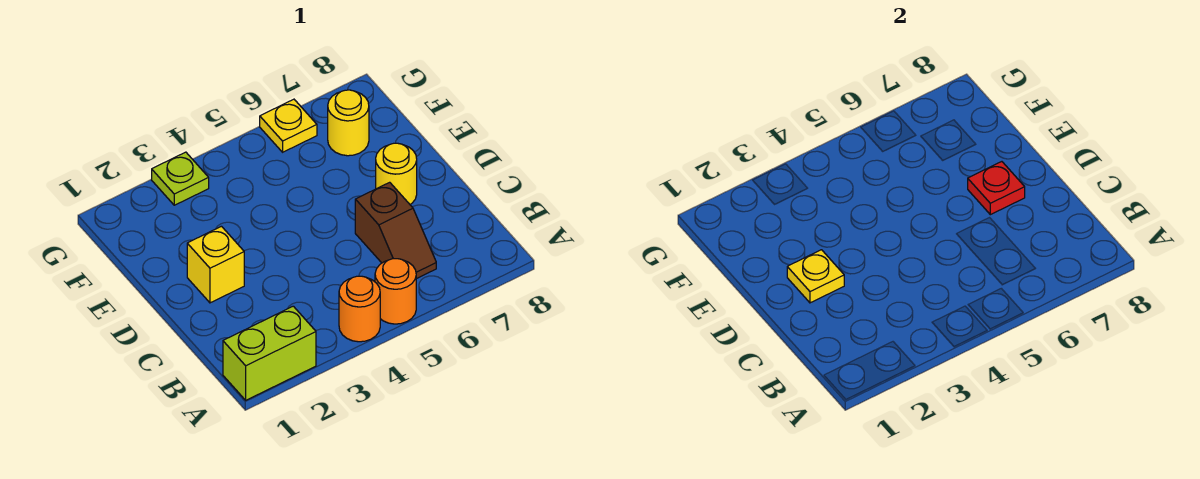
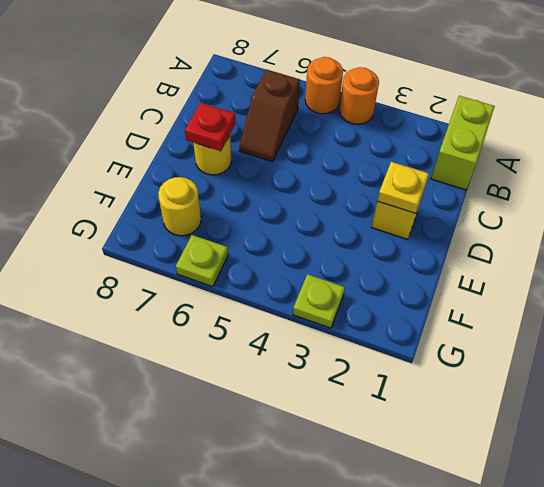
lime 1x2 brick [223,306,316,400] -> lime 1x2 brick turned to [431,96,495,190]
brown 1x2 slope [355,182,436,279] -> brown 1x2 slope turned to [239,69,300,162]
yellow 1x1 plate [260,99,317,152] -> lime 1x1 plate [176,235,228,287]

